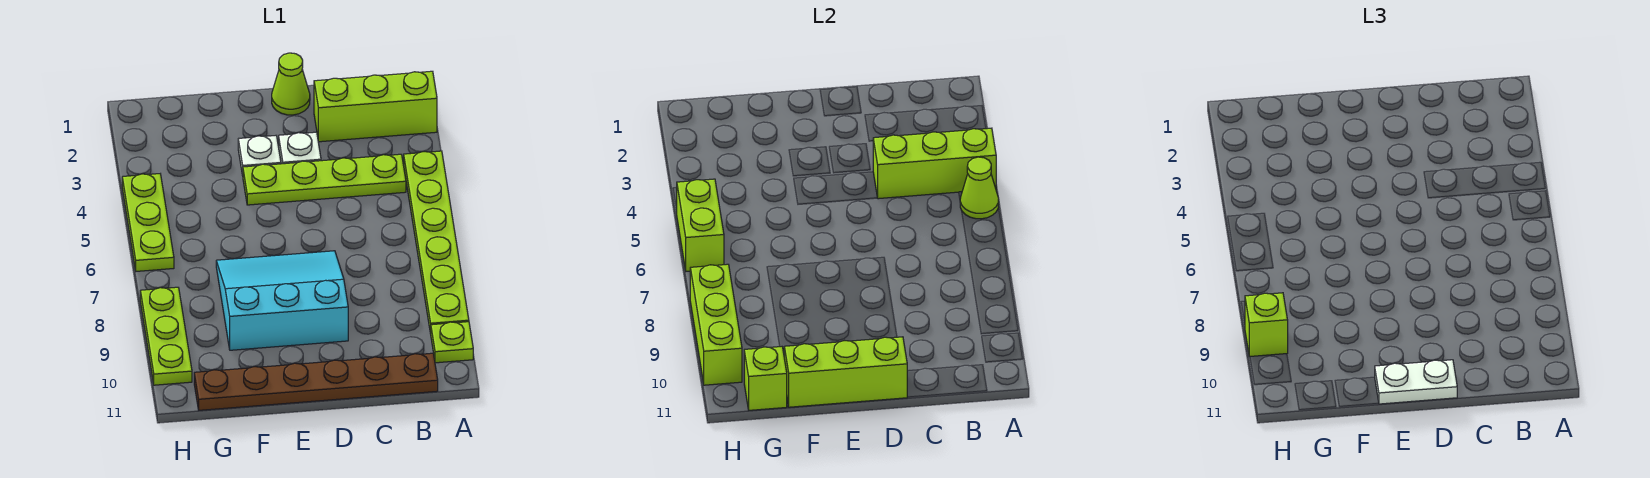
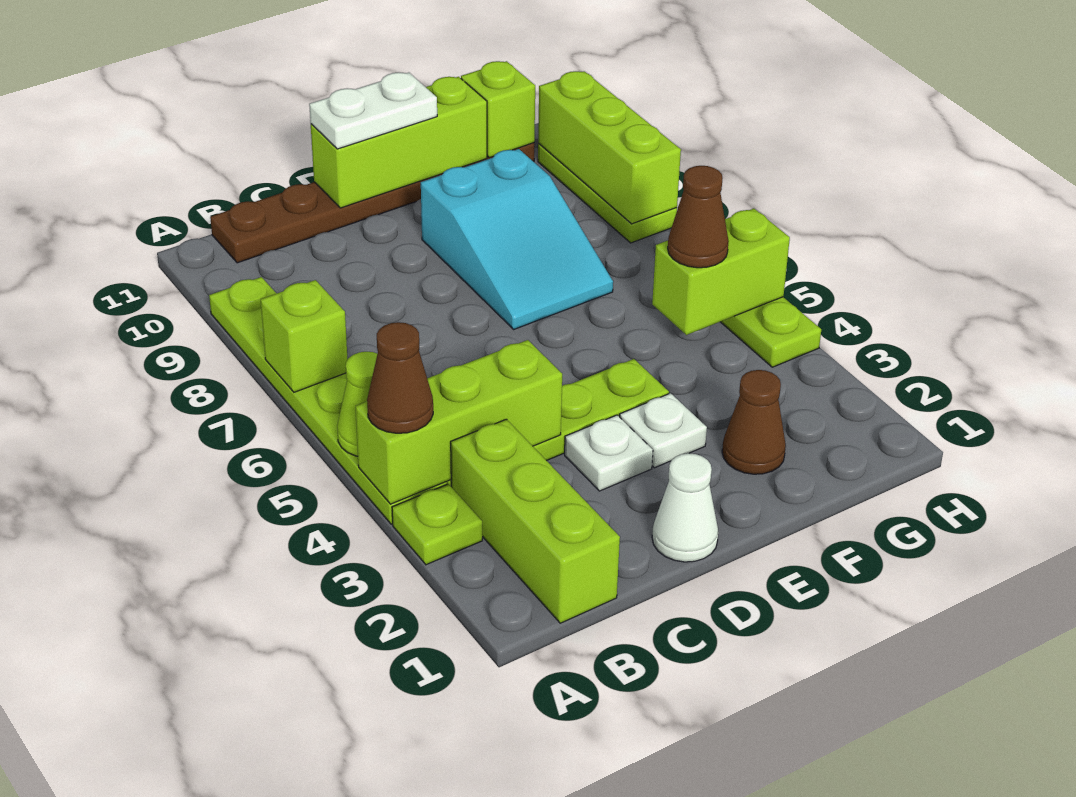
lime 1x3 brick [314,71,437,142] -> lime 1x3 brick turned to [451,419,620,623]
none -> brown 1x1 cone [367,322,433,433]
lime 1x1 plate [431,322,473,363] -> lime 1x1 plate moved to [392,484,482,565]
lime 1x1 cone [272,53,310,115] -> white 1x1 cone [652,453,718,562]
cyan 3x3 slope [216,251,348,350] -> cyan 2x3 slope [421,149,613,329]
none -> brown 1x1 cone [722,370,786,474]
none -> brown 1x1 cone [668,166,729,268]
lime 1x2 brick [676,179,724,271] -> lime 1x2 brick turned to [652,209,790,335]
lime 1x1 brick [1245,293,1288,357] -> lime 1x1 brick moved to [261,280,348,392]

